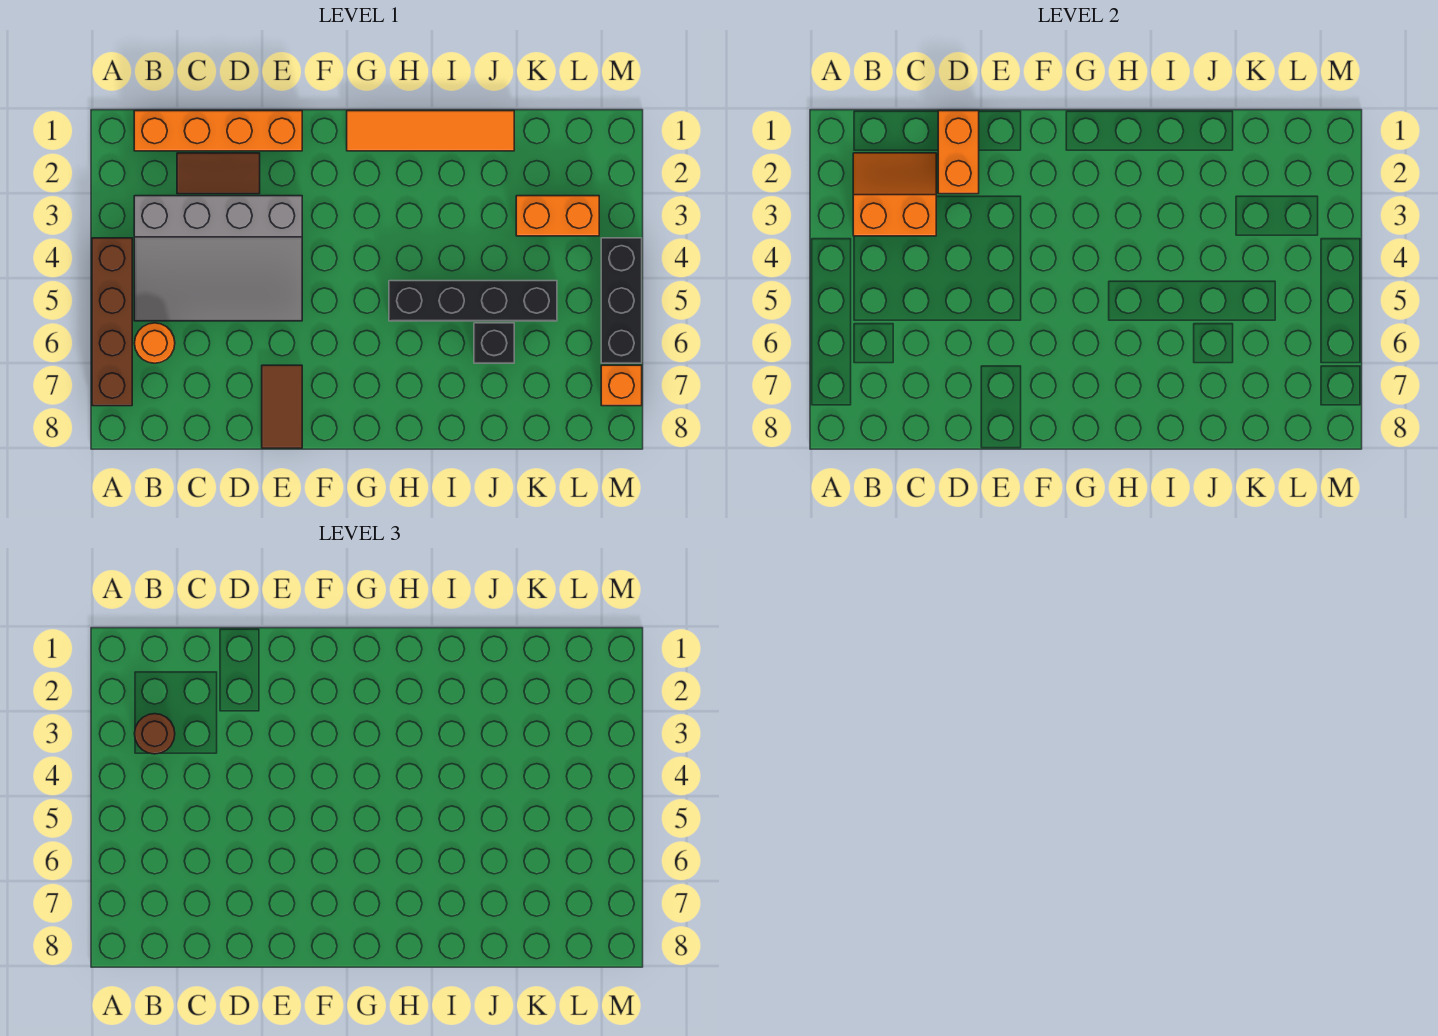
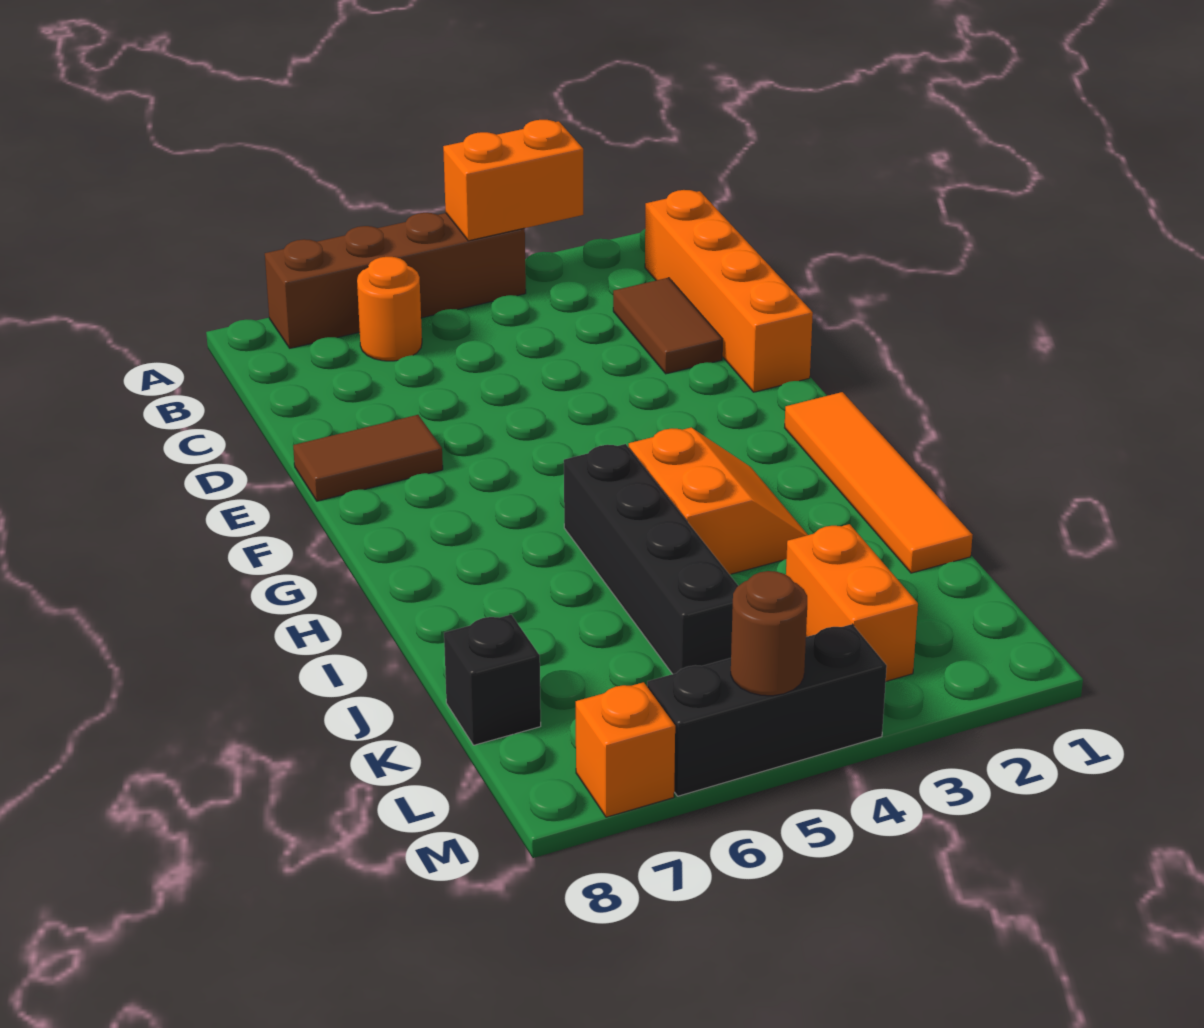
orange 2x2 slope [853,153,936,236] -> orange 2x2 slope moved to [629,428,808,574]
grey 3x4 slope [134,196,302,321] -> none
brown 1x1 round brick [134,714,175,754] -> brown 1x1 round brick moved to [731,571,807,696]
orange 1x2 brick [938,111,979,194] -> orange 1x2 brick moved to [443,120,583,241]
black 1x1 brick [474,323,514,363] -> black 1x1 brick moved to [444,615,541,745]

